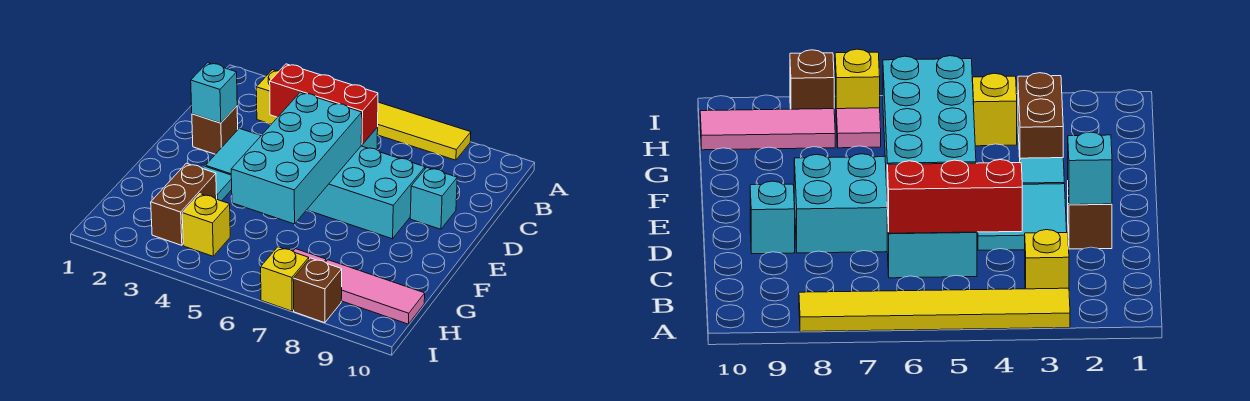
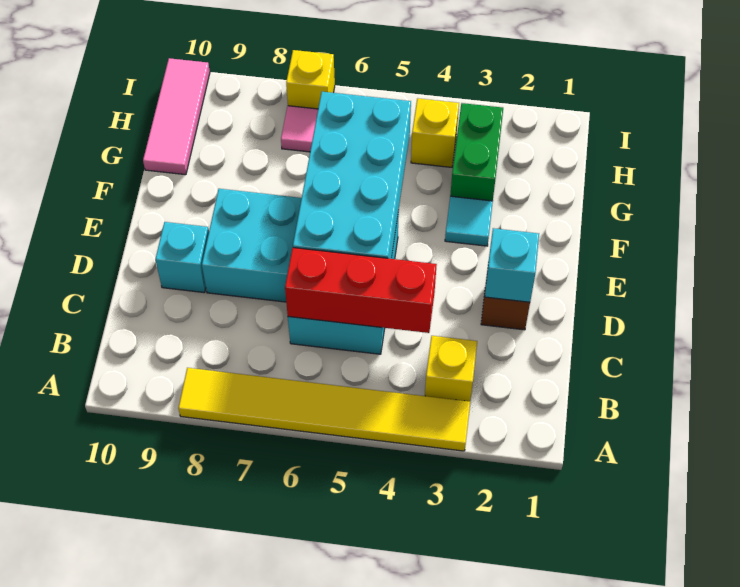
cyan 2x2 tile [206,128,261,175] -> none
brown 1x2 brick [151,163,217,245] -> green 1x2 brick [450,103,503,201]
pink 1x3 tile [326,260,425,324] -> pink 1x3 tile turned to [143,58,210,175]
brown 1x1 brick [293,258,342,323] -> none

